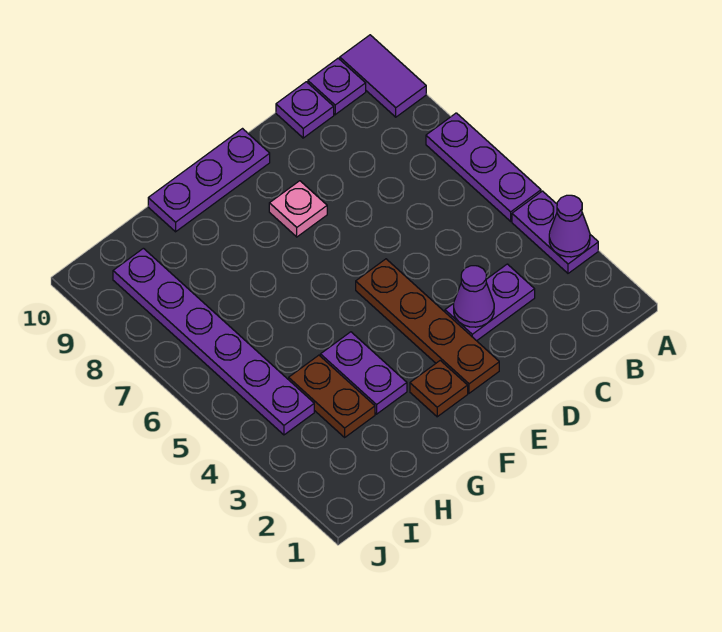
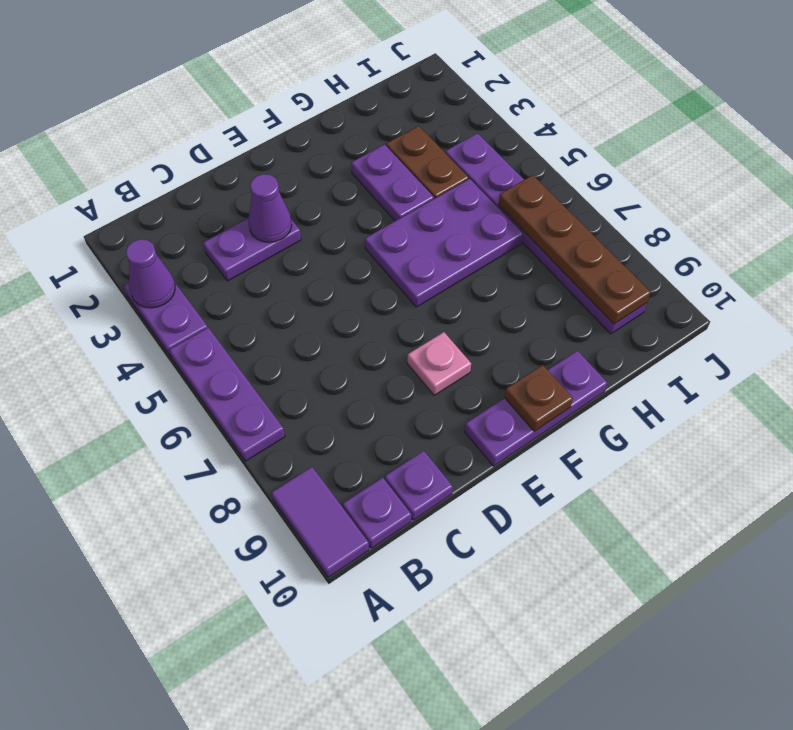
brown 1x4 plate [356,259,499,393] -> brown 1x4 plate moved to [498,175,651,324]
brown 1x1 plate [410,361,468,417] -> brown 1x1 plate moved to [505,365,573,431]
none -> purple 2x3 plate [365,179,523,307]

